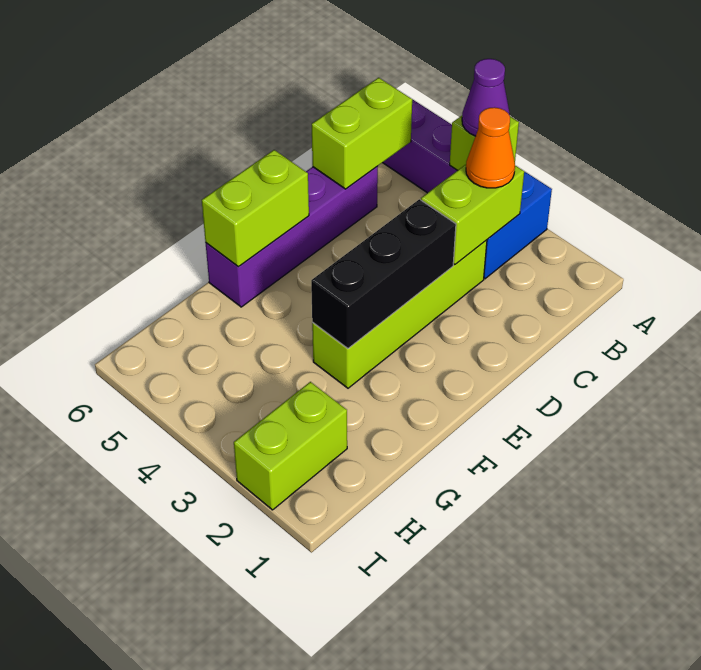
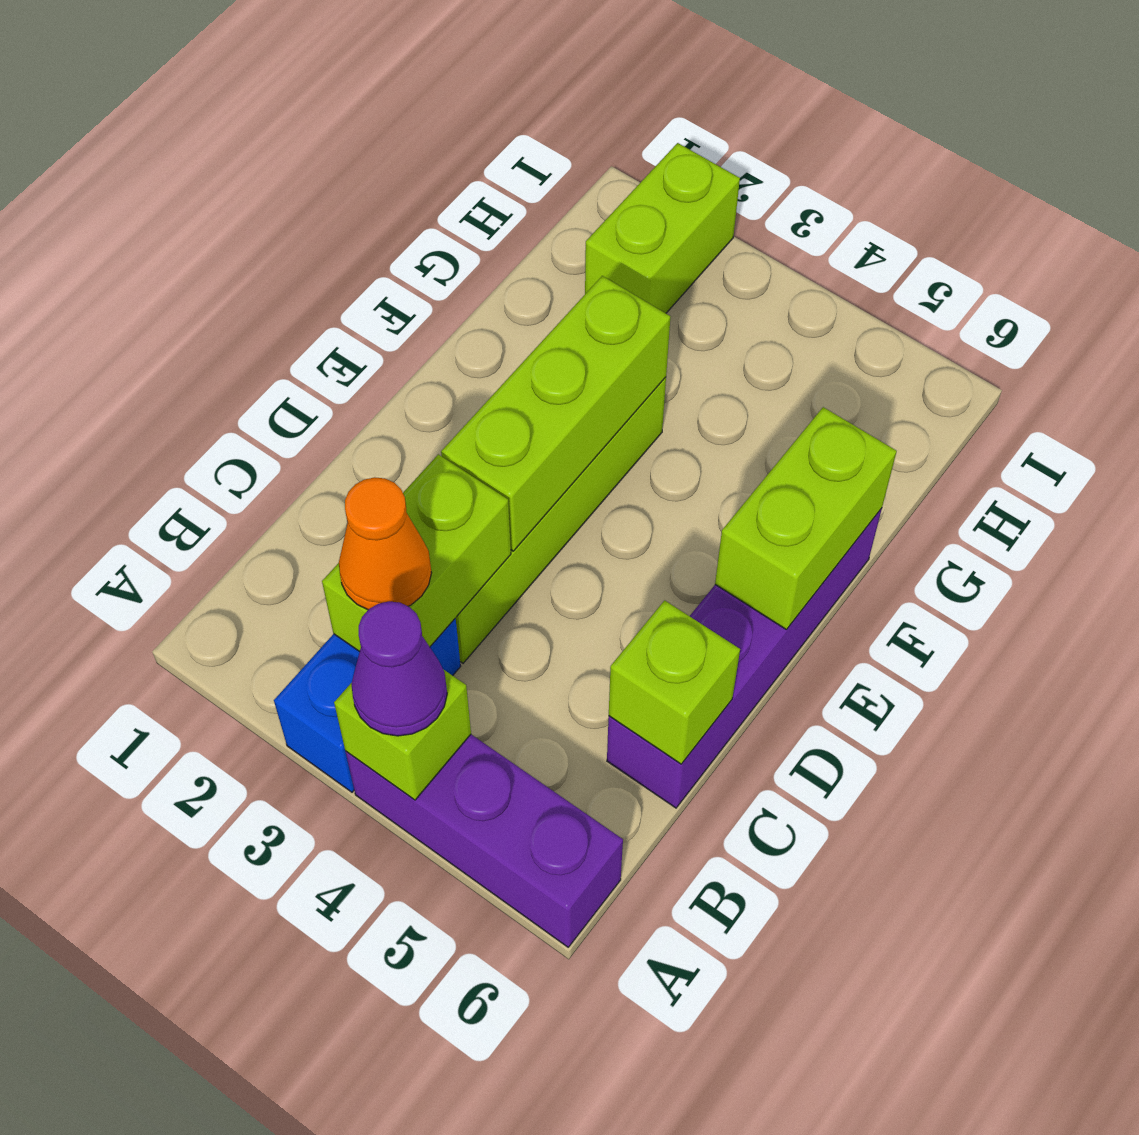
lime 1x2 brick [312,78,412,189] -> lime 1x1 brick [609,600,740,764]
black 1x3 brick [311,199,456,348] -> lime 1x3 brick [441,276,670,551]

